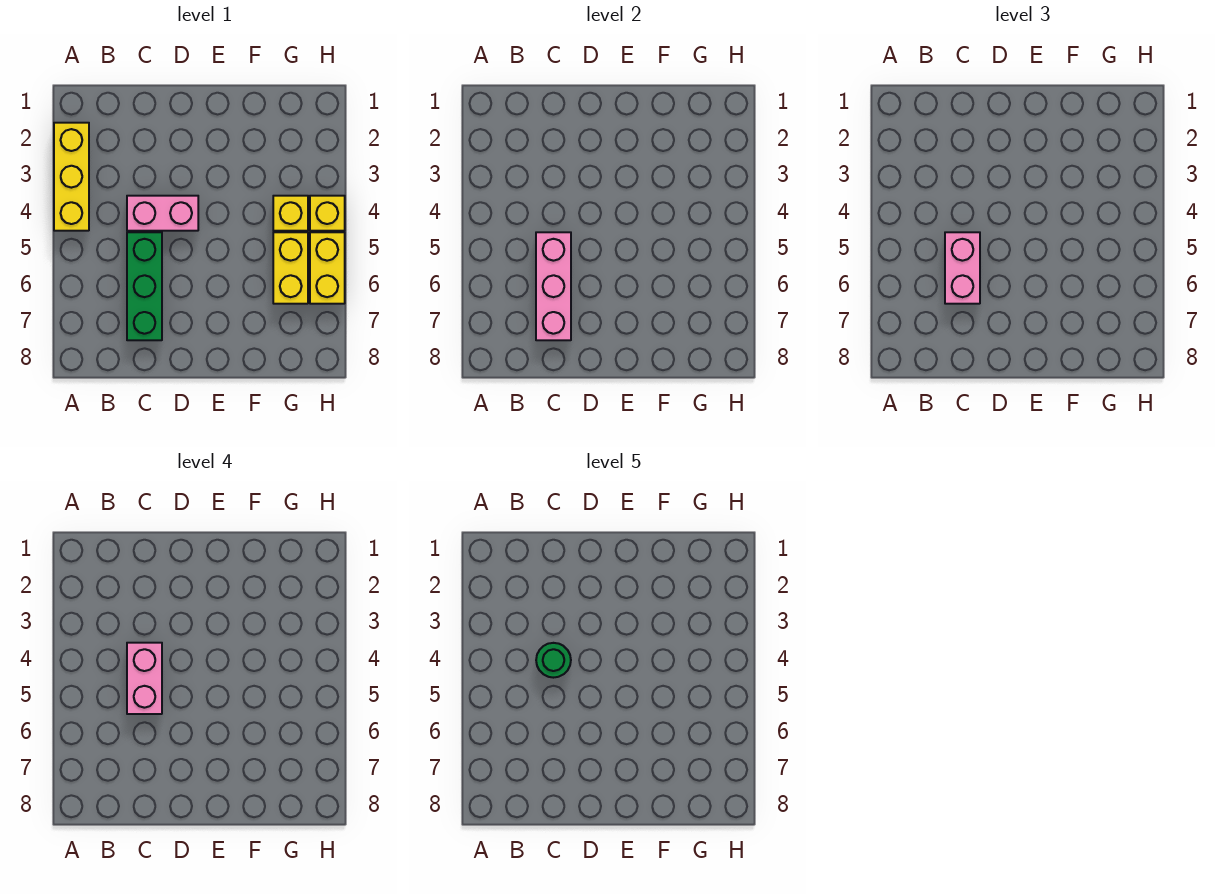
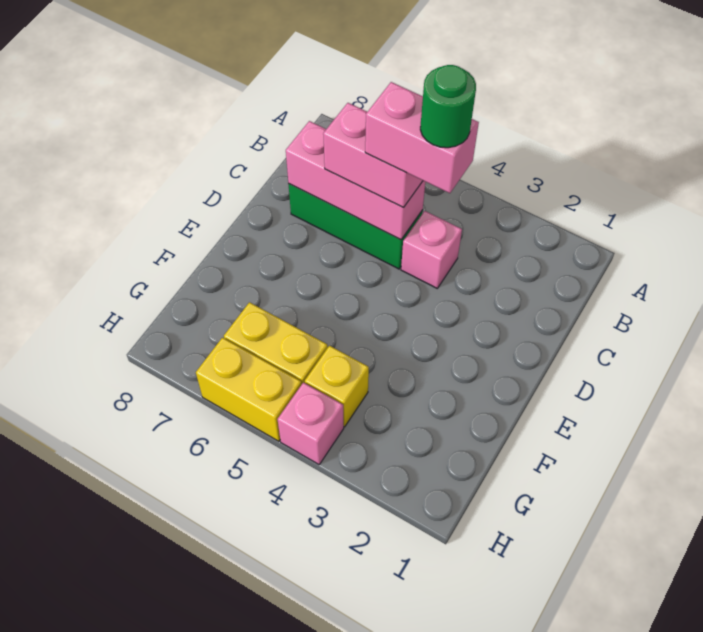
yellow 1x3 brick [54,123,89,231] -> none
pink 1x2 brick [127,196,198,231] -> pink 1x1 brick [401,211,462,288]
yellow 1x1 brick [310,196,345,231] -> pink 1x1 brick [278,383,344,464]

